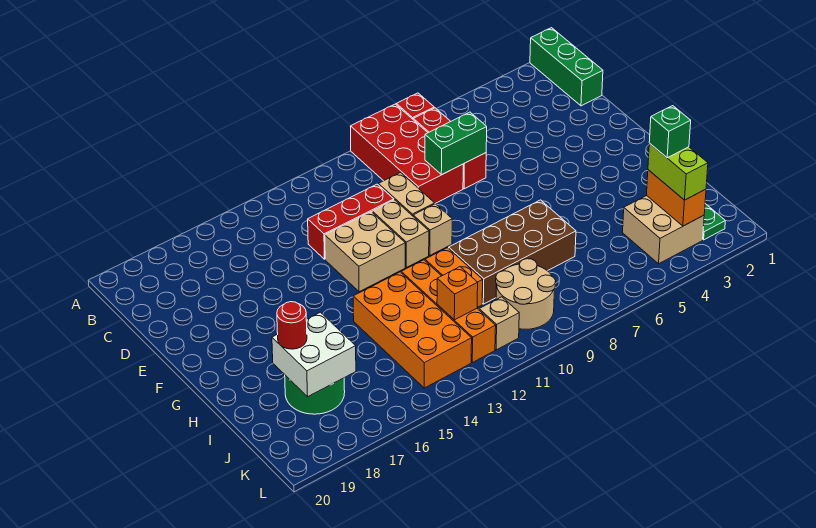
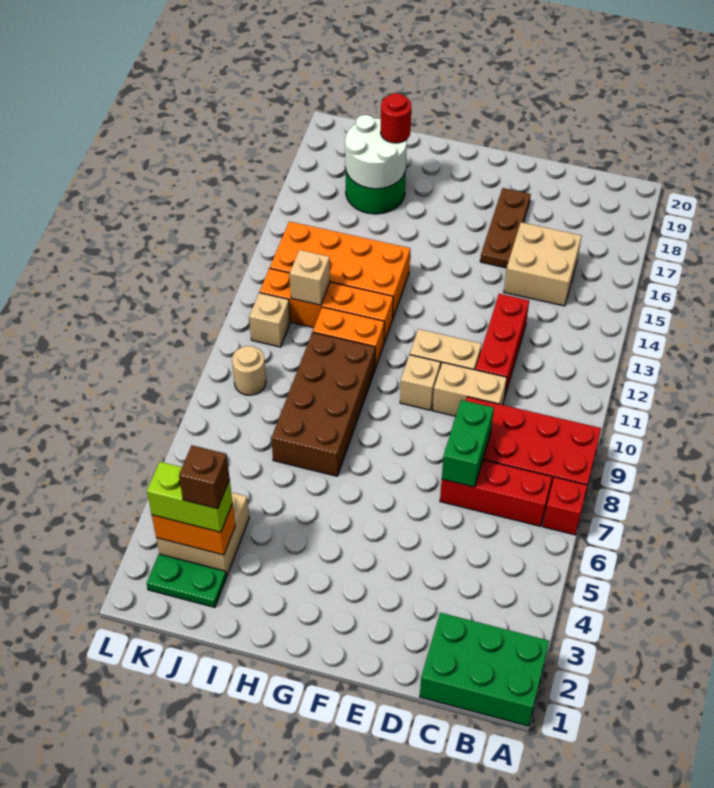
green 1x3 brick [530,28,603,106] -> green 2x3 brick [420,613,549,726]
tan 2x2 brick [325,212,405,292] -> tan 2x2 brick moved to [504,222,582,306]
none -> brown 1x3 plate [480,188,531,268]
white 2x2 brick [272,312,356,397] -> white 2x2 round brick [345,115,407,189]
green 1x1 brick [649,106,691,158] -> brown 1x1 brick [179,445,230,509]
tan 2x2 round brick [496,259,556,329] -> tan 1x1 round brick [232,346,266,395]
orange 1x1 brick [437,267,478,320] -> tan 1x1 brick [290,250,330,305]

